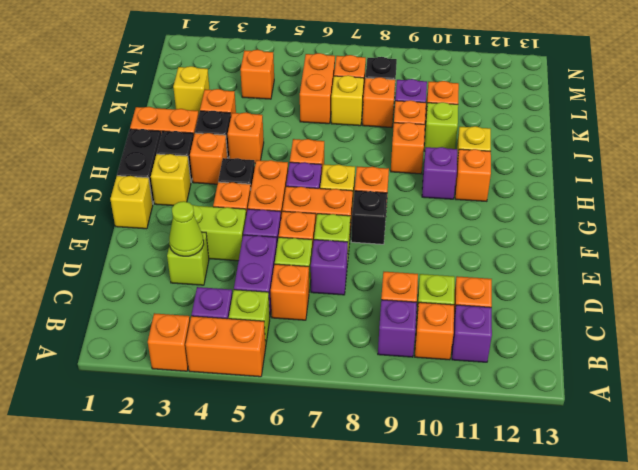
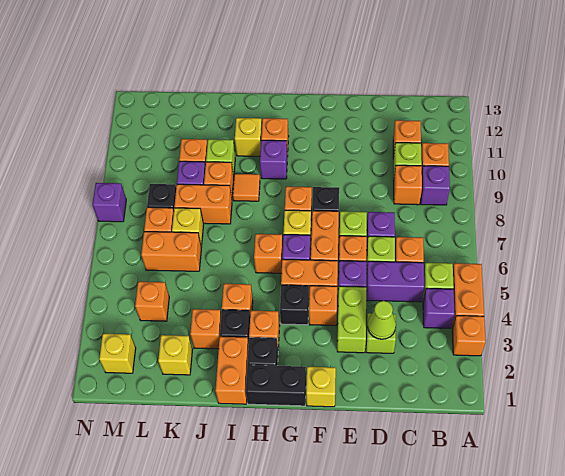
purple 1x1 brick [452,305,492,362] -> purple 1x1 brick moved to [92,183,126,222]
yellow 1x1 brick [151,154,191,206] -> yellow 1x1 brick moved to [99,334,136,373]
orange 1x1 brick [391,122,425,174] -> orange 1x1 tile [233,174,260,201]
orange 1x1 brick [362,77,395,128] -> orange 1x2 brick [174,184,232,224]

